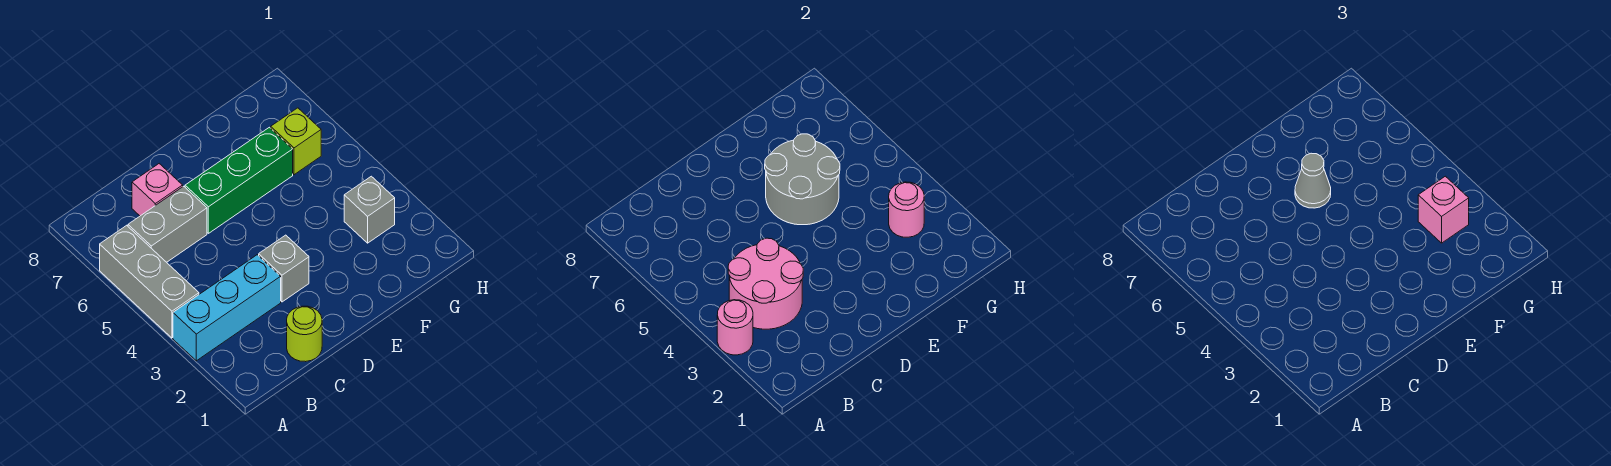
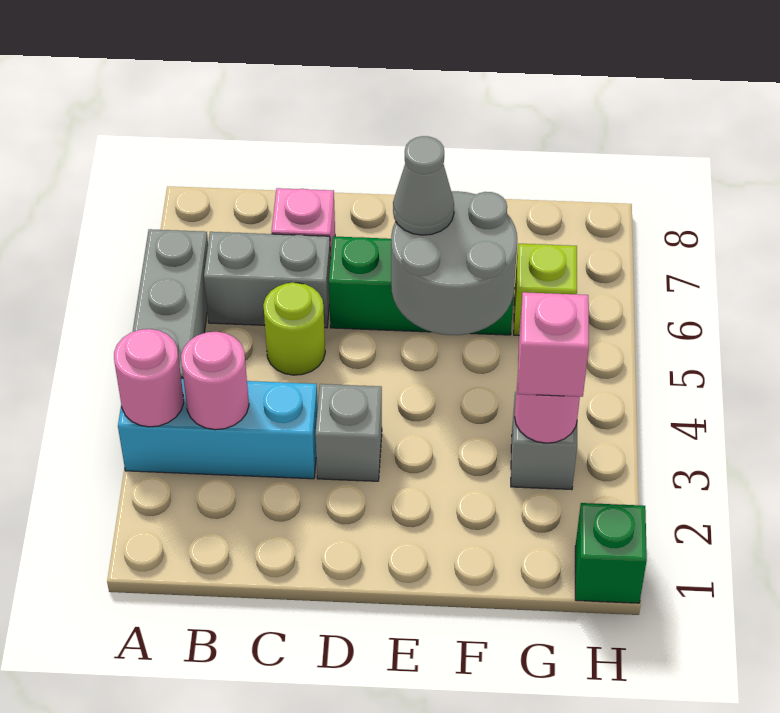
pink 2x2 round brick [728,238,803,329] -> pink 1x1 round brick [181,332,249,430]
lime 1x1 round brick [287,306,322,362] -> lime 1x1 round brick moved to [263,283,325,375]
none -> green 1x1 brick [575,503,647,603]

